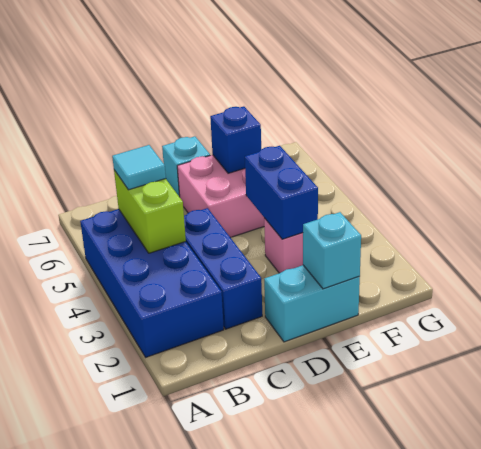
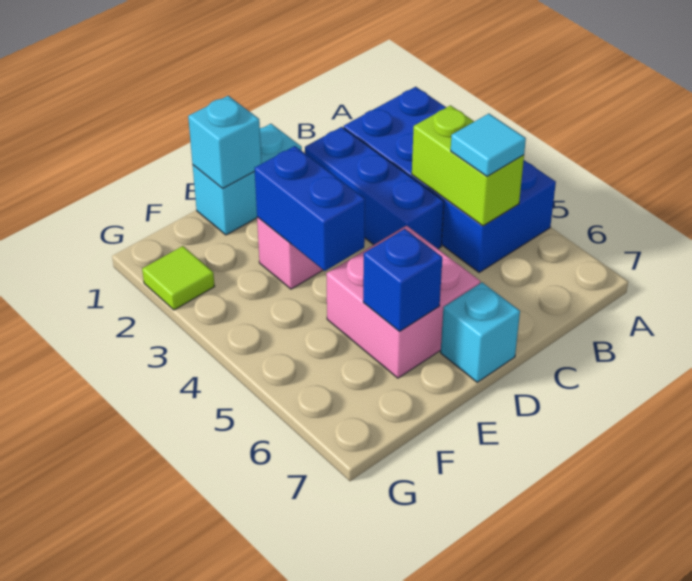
none -> lime 1x1 tile [142,246,215,310]

